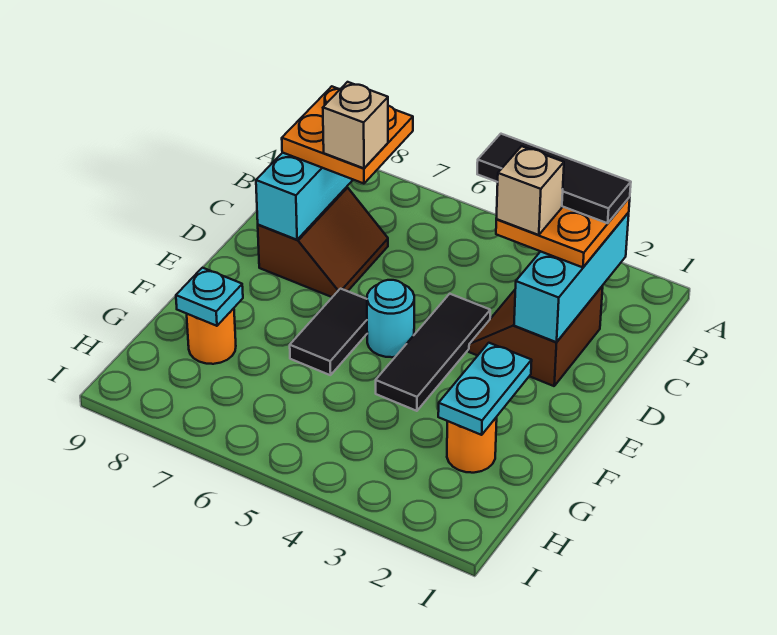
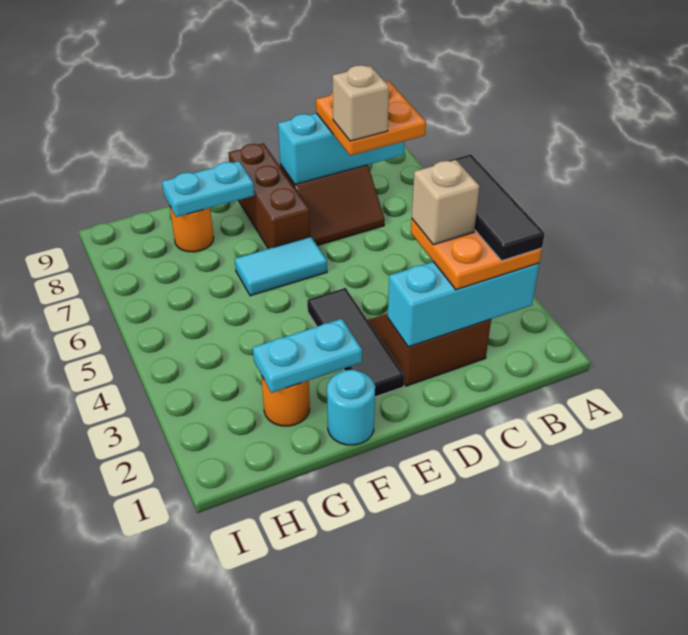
black 1x3 tile [376,294,490,411] -> black 1x3 tile turned to [307,288,404,397]
cyan 1x1 round brick [367,280,414,357] -> cyan 1x1 round brick moved to [327,370,375,445]
black 1x2 tile [290,289,367,375] -> cyan 1x2 tile [235,237,327,296]
none -> brown 1x3 brick [228,143,310,249]
cyan 1x1 plate [176,268,243,326] -> cyan 1x2 plate [162,161,254,217]

